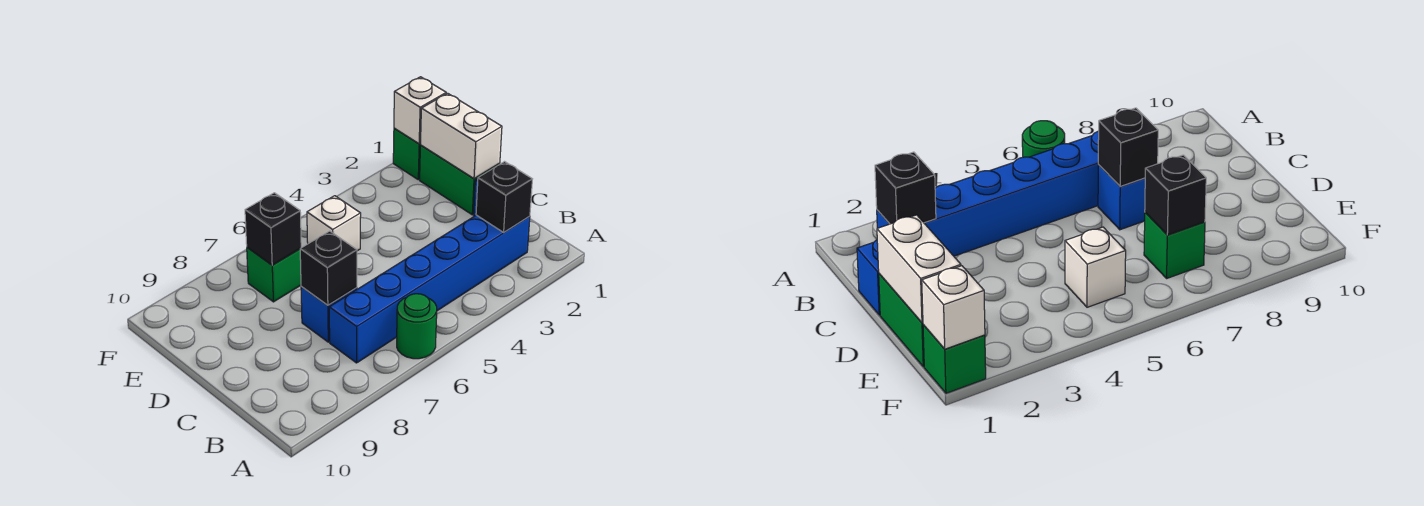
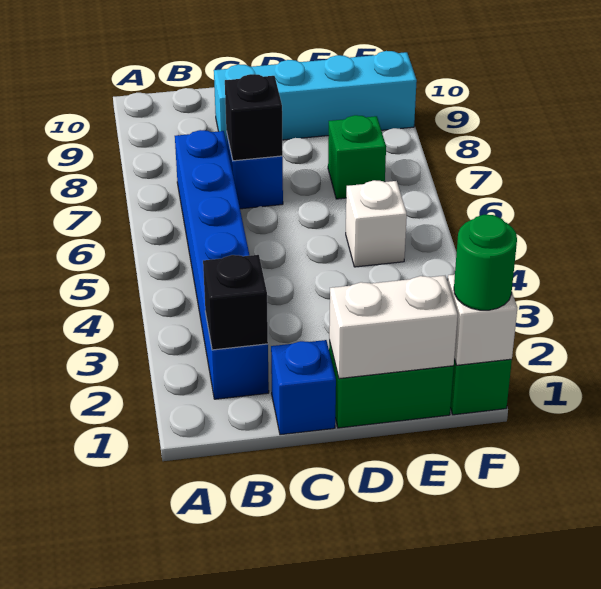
green 1x1 round brick [397,294,437,359] -> green 1x1 round brick moved to [454,215,517,310]
none -> cyan 1x4 brick [214,51,417,143]
black 1x1 brick [245,193,301,265] -> none

